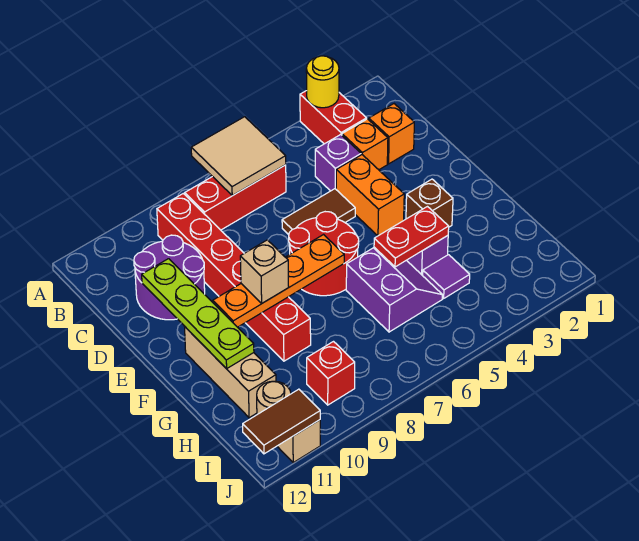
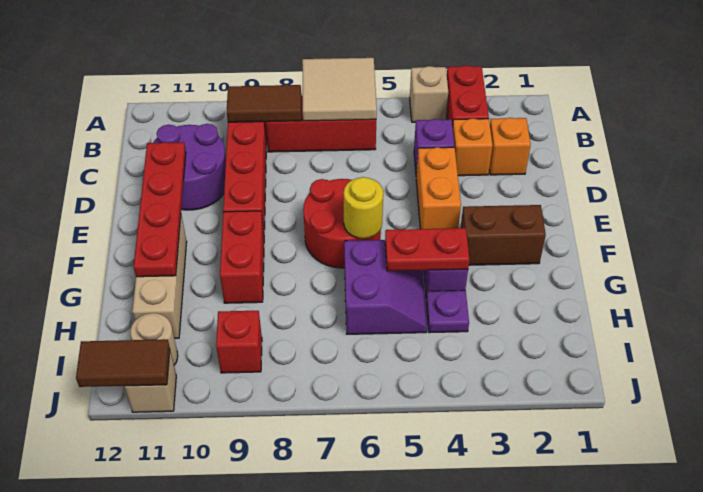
yellow 1x1 round brick [306,56,339,108] -> yellow 1x1 round brick moved to [344,177,383,239]
brown 1x2 tile [282,189,355,235] -> brown 1x2 tile moved to [227,85,301,122]
lime 1x4 plate [142,259,254,369] -> red 1x4 plate [134,142,186,277]
brown 1x1 brick [406,179,453,227] -> brown 1x2 brick [461,205,546,265]
orange 1x4 plate [213,235,344,327] -> none
tan 1x1 brick [240,240,289,303] -> tan 1x1 brick moved to [410,66,448,122]
purple 1x1 tile [423,255,470,298] -> purple 1x1 plate [426,290,469,333]

